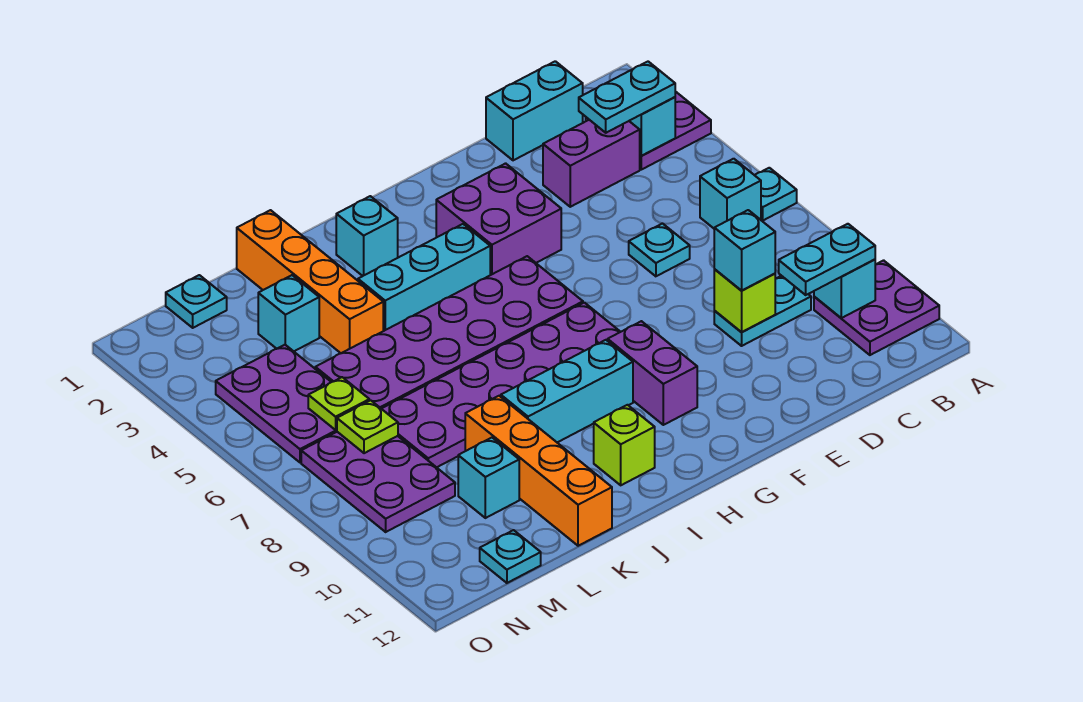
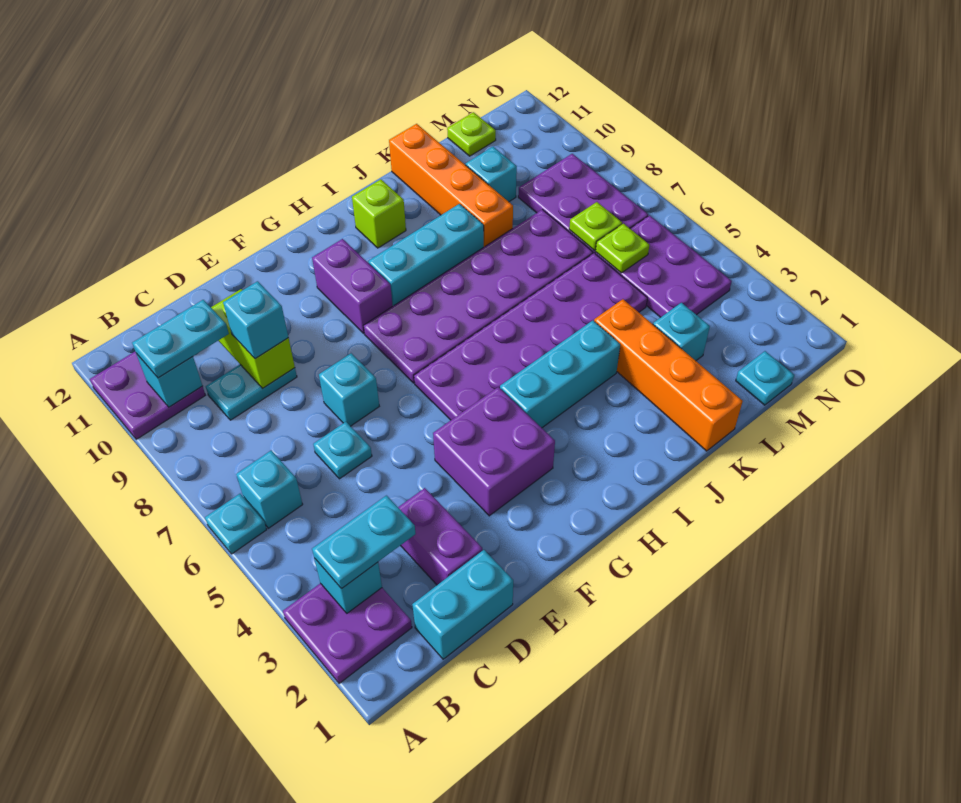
purple 1x2 brick [543,120,640,207] -> purple 1x2 brick turned to [398,488,483,585]
lime 1x1 brick [714,269,775,332] -> lime 1x2 brick [211,289,295,388]
cyan 1x1 brick [336,196,398,276] -> cyan 1x1 brick moved to [319,353,379,426]
cyan 1x1 plate [480,530,541,583] -> lime 1x1 plate [447,112,496,156]

